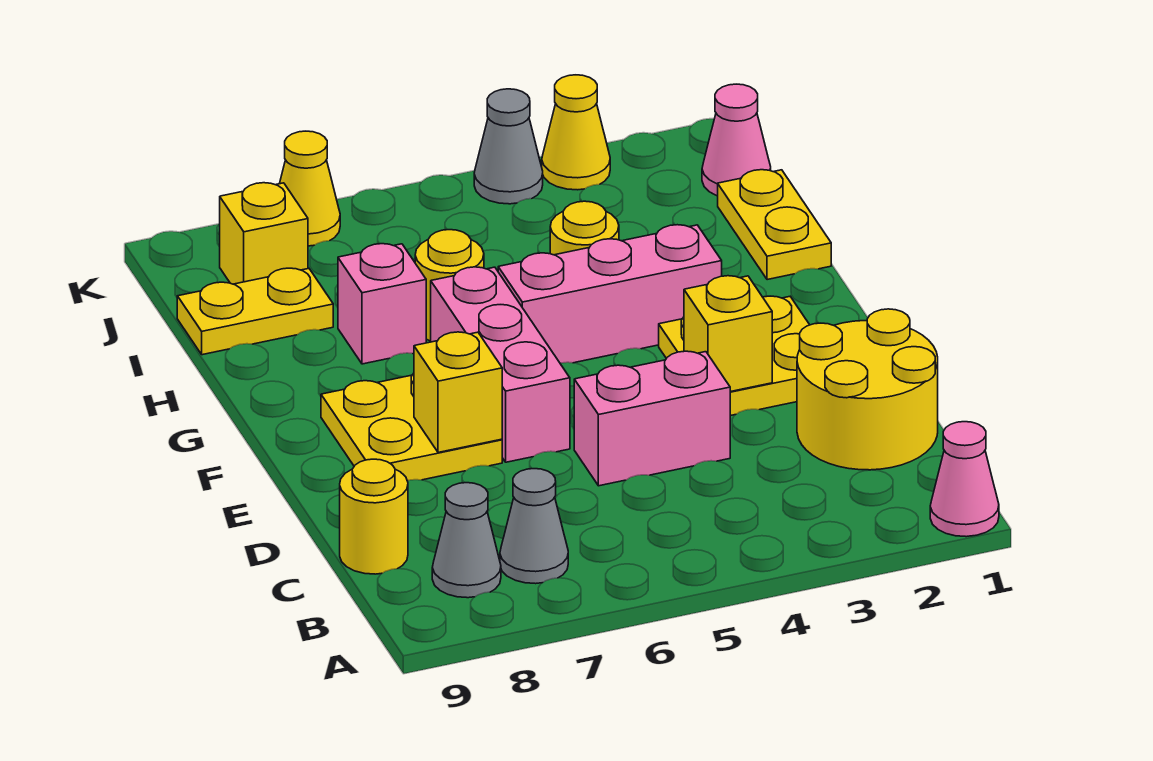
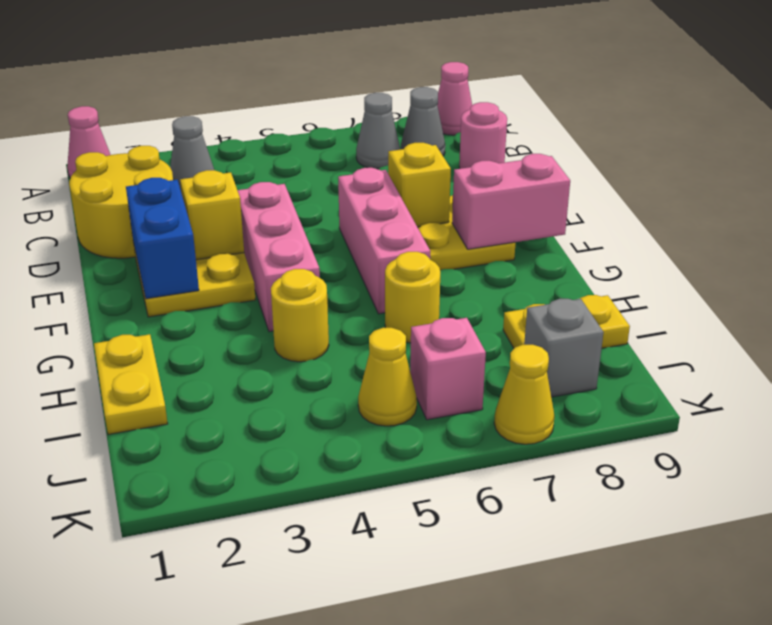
yellow 1x1 round brick [340,459,408,574] -> pink 1x1 round brick [459,102,507,169]
pink 1x2 brick [574,351,730,486] -> pink 1x2 brick moved to [452,154,570,249]
none -> blue 1x2 brick [126,178,199,299]
pink 1x3 brick [498,225,722,363] -> pink 1x3 brick turned to [237,182,320,332]
pink 1x1 brick [338,244,426,364] -> pink 1x1 brick moved to [410,318,486,420]
pink 1x1 cone [702,84,771,196] -> pink 1x1 cone moved to [437,62,472,135]
yellow 1x1 brick [220,183,308,284] -> grey 1x1 brick [524,299,603,397]
yellow 1x1 cone [542,75,610,190] -> yellow 1x1 cone moved to [358,328,417,426]
grey 1x1 cone [474,89,543,204] -> grey 1x1 cone moved to [170,116,214,193]

